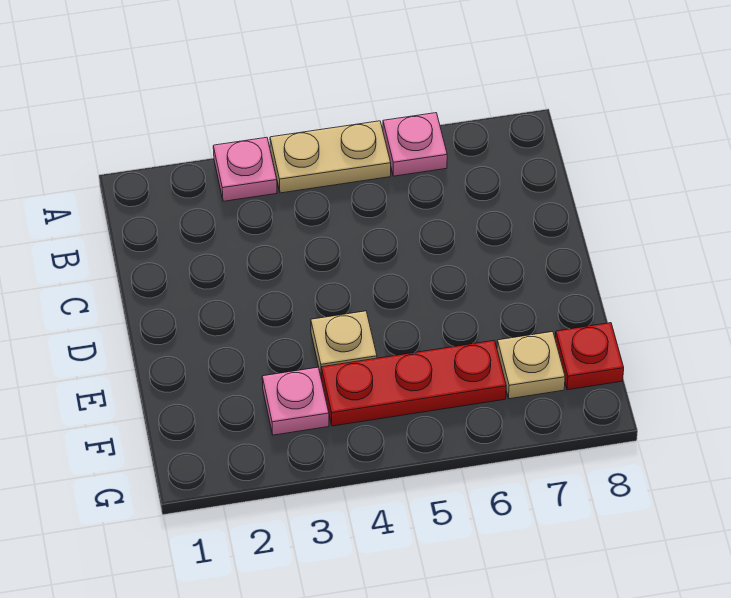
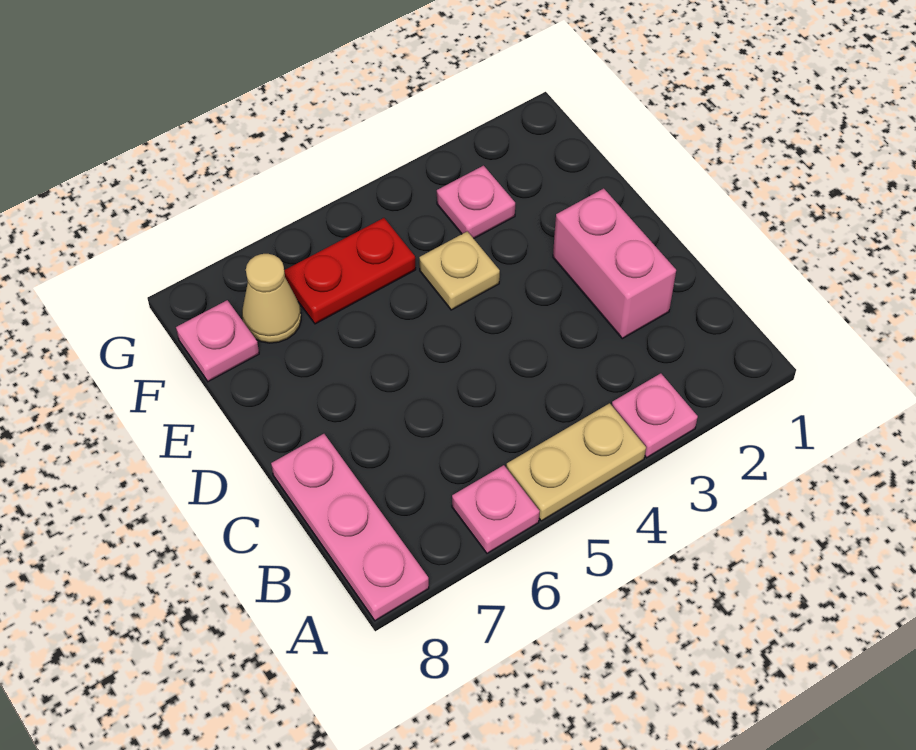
none -> pink 1x3 plate [271,434,429,621]
none -> pink 1x2 brick [553,188,676,339]
red 1x3 plate [321,340,506,426] -> red 1x2 plate [284,218,416,324]
tan 1x1 plate [497,332,565,399] -> tan 1x1 cone [242,254,301,343]
red 1x1 plate [555,323,624,390] -> pink 1x1 plate [176,300,259,382]

